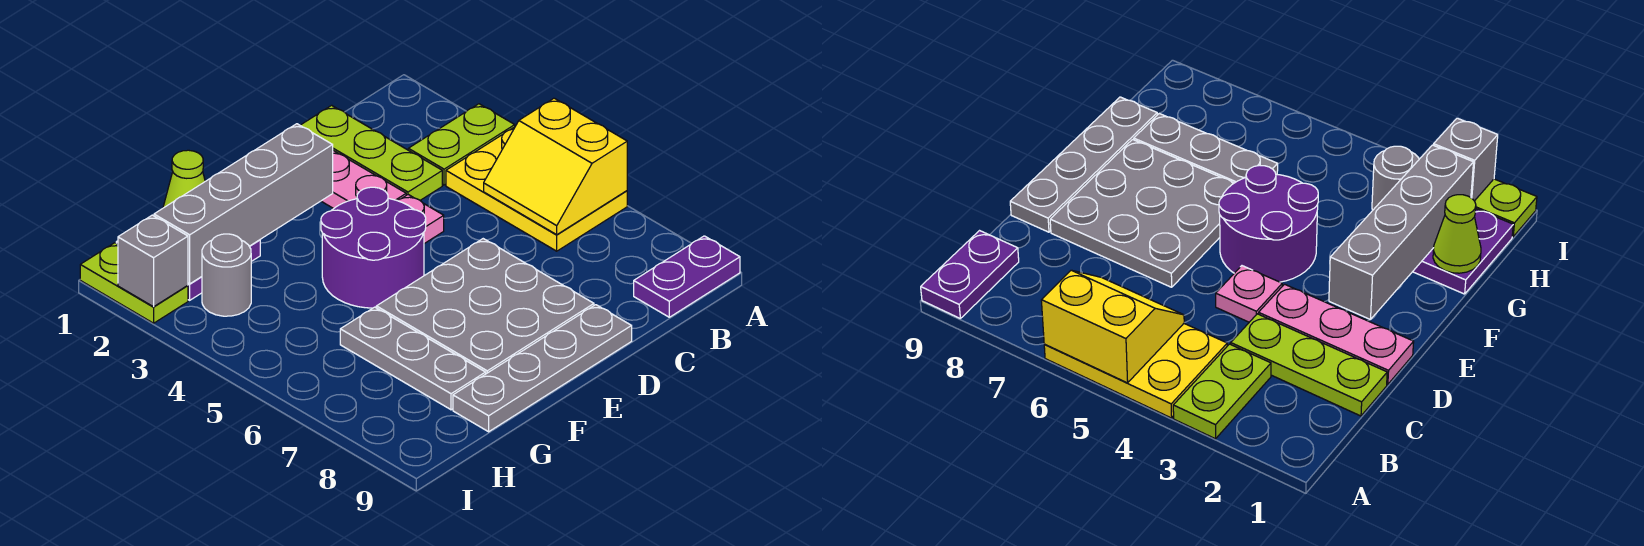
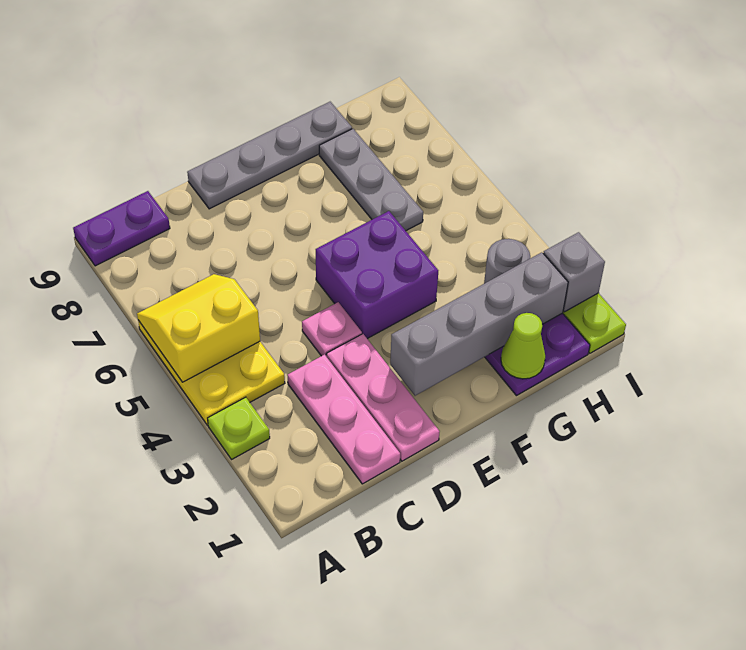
lime 1x2 plate [408,104,515,185] -> lime 1x1 plate [208,397,270,460]
yellow 2x2 slope [484,98,627,235] -> yellow 2x2 slope turned to [137,274,260,382]
lime 1x3 plate [300,105,442,200] -> pink 1x3 plate [287,355,400,484]
grey 3x3 plate [376,239,594,374] -> none
purple 2x2 round brick [321,187,426,308] -> purple 2x2 brick [316,211,438,339]

